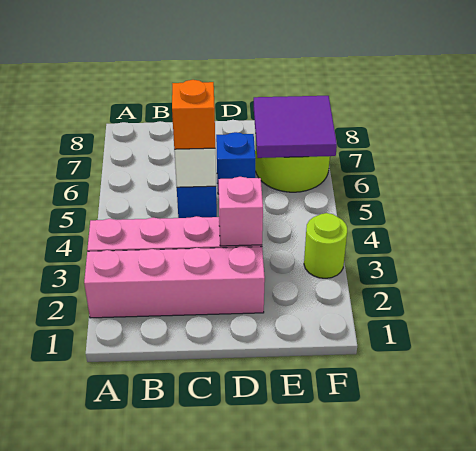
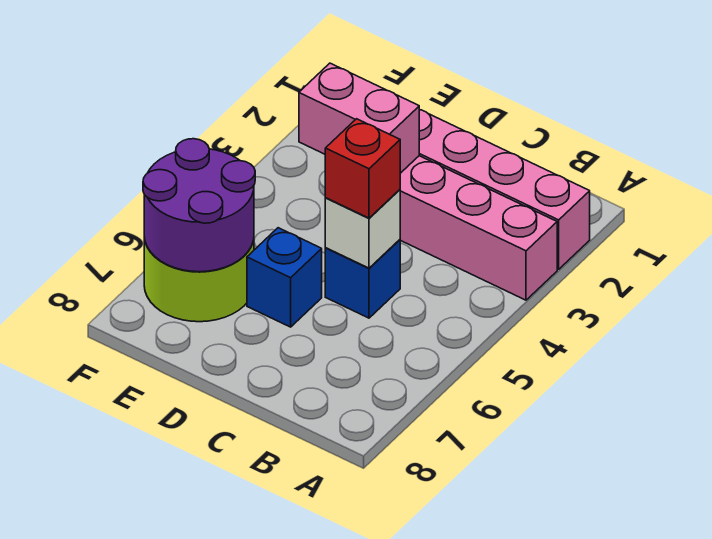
orange 1x1 brick [172,80,215,149] -> red 1x1 brick [325,119,400,218]
pink 1x1 brick [219,177,263,246] -> pink 1x2 brick [299,63,419,173]
purple 2x2 tile [254,96,337,158] -> purple 2x2 round brick [143,139,255,272]
lime 1x1 round brick [304,213,347,278] -> none

